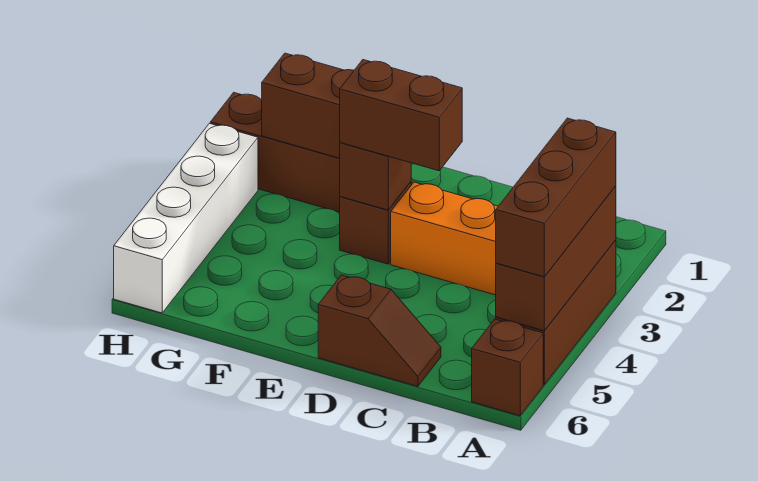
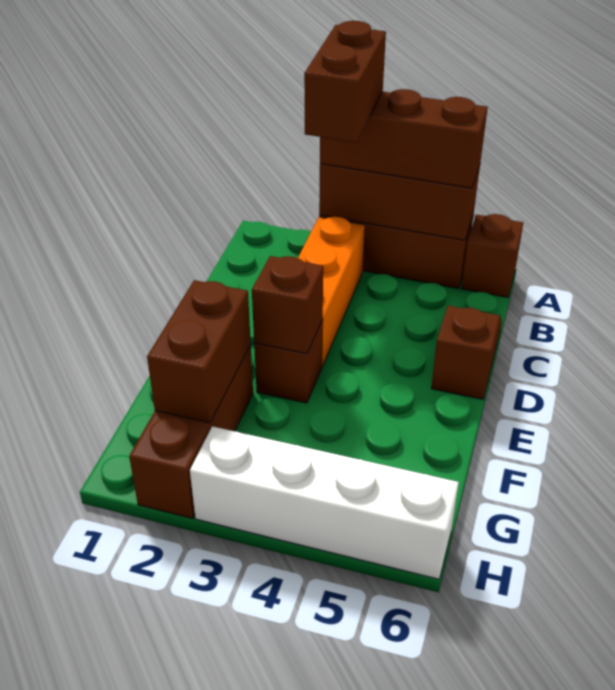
brown 1x2 brick [340,60,462,171] -> brown 1x2 brick moved to [304,21,386,142]

